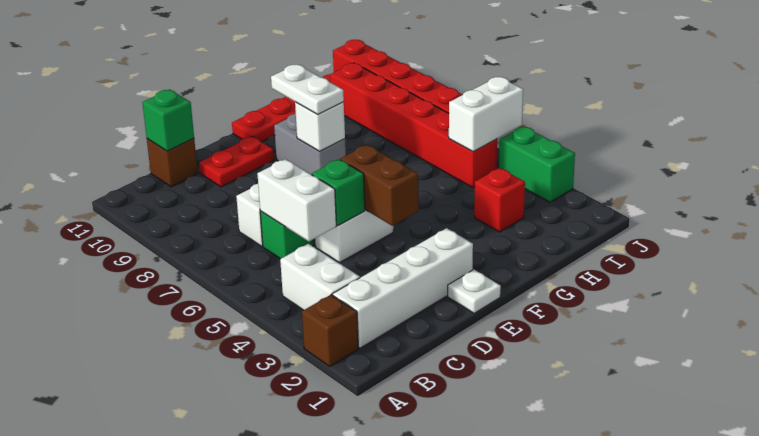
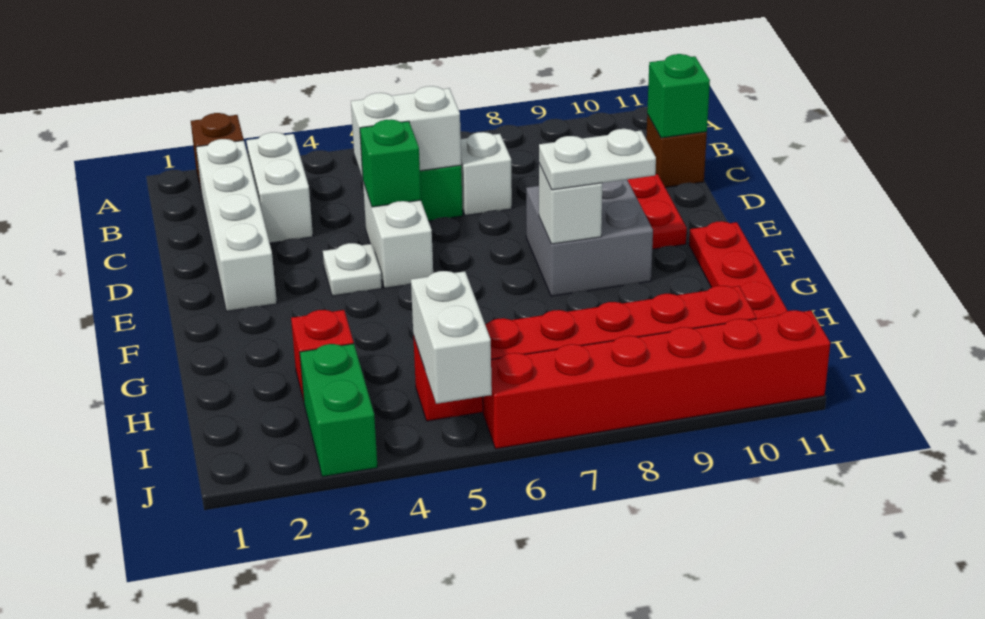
white 1x2 brick [280,244,360,310] -> white 1x2 brick turned to [246,132,313,243]
white 1x1 plate [448,270,501,313] -> white 1x1 plate moved to [323,243,382,296]
brown 1x2 brick [341,145,419,226] -> none
grey 1x2 brick [274,113,346,175] -> grey 2x2 brick [526,180,653,296]
green 1x2 brick [499,126,575,202] -> green 1x2 brick turned to [300,344,378,477]

